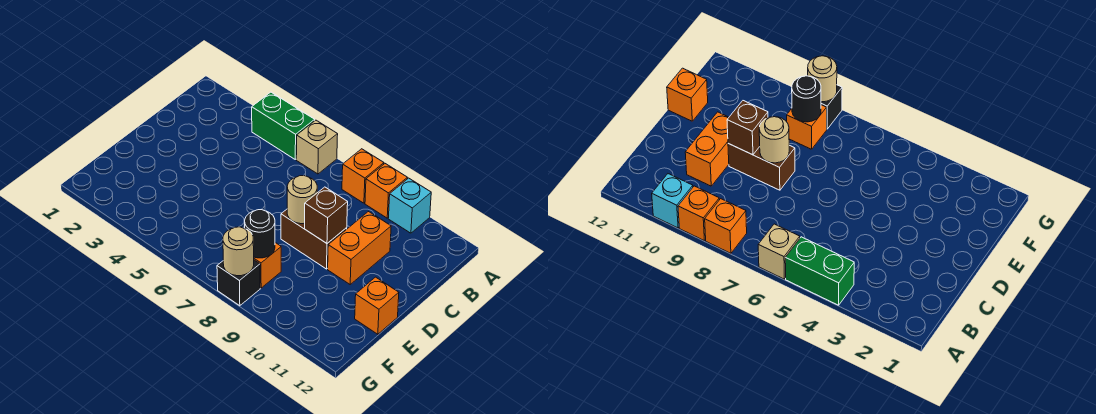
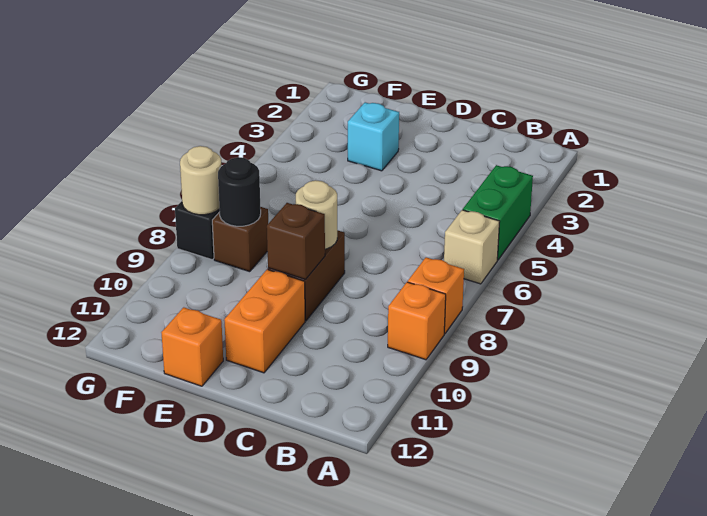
cyan 1x1 brick [388,178,431,233] -> cyan 1x1 brick moved to [348,102,399,171]
orange 1x2 brick [328,212,391,284] -> orange 1x2 brick turned to [224,269,305,373]
orange 1x1 brick [254,243,281,288] -> brown 1x1 brick [212,207,268,272]

